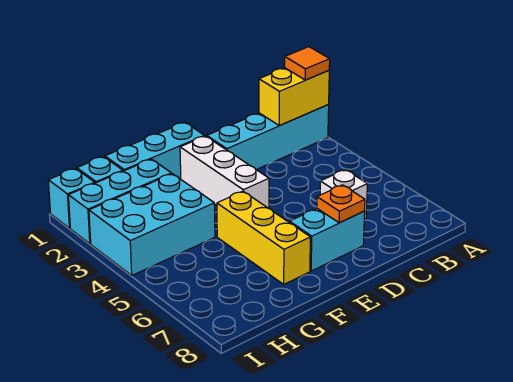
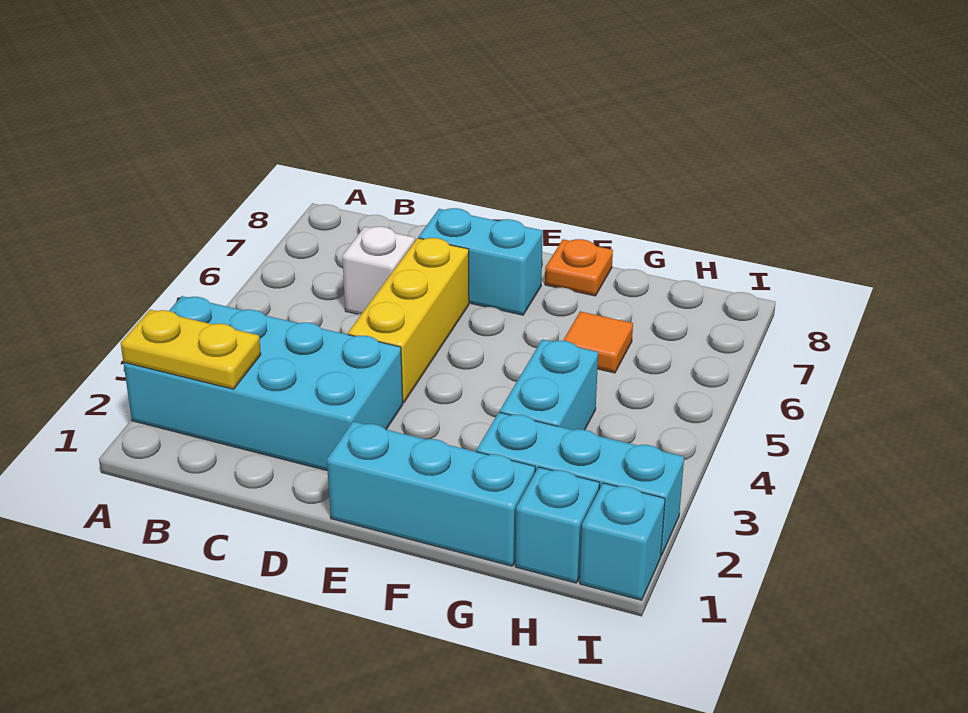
cyan 1x4 brick [207,105,329,170] -> cyan 2x4 brick [124,296,403,471]
yellow 1x2 brick [259,68,329,126] -> yellow 1x2 plate [121,310,261,389]
orange 1x1 tile [285,47,330,80] -> orange 1x1 tile moved to [563,311,633,373]
orange 1x1 plate [317,185,365,223] -> orange 1x1 plate moved to [545,239,613,296]
white 1x3 brick [180,136,269,208] -> none
yellow 1x3 brick [217,191,310,284] -> yellow 1x3 brick moved to [348,238,469,403]
cyan 2x3 brick [89,174,215,275] -> cyan 1x2 brick [500,339,598,430]

